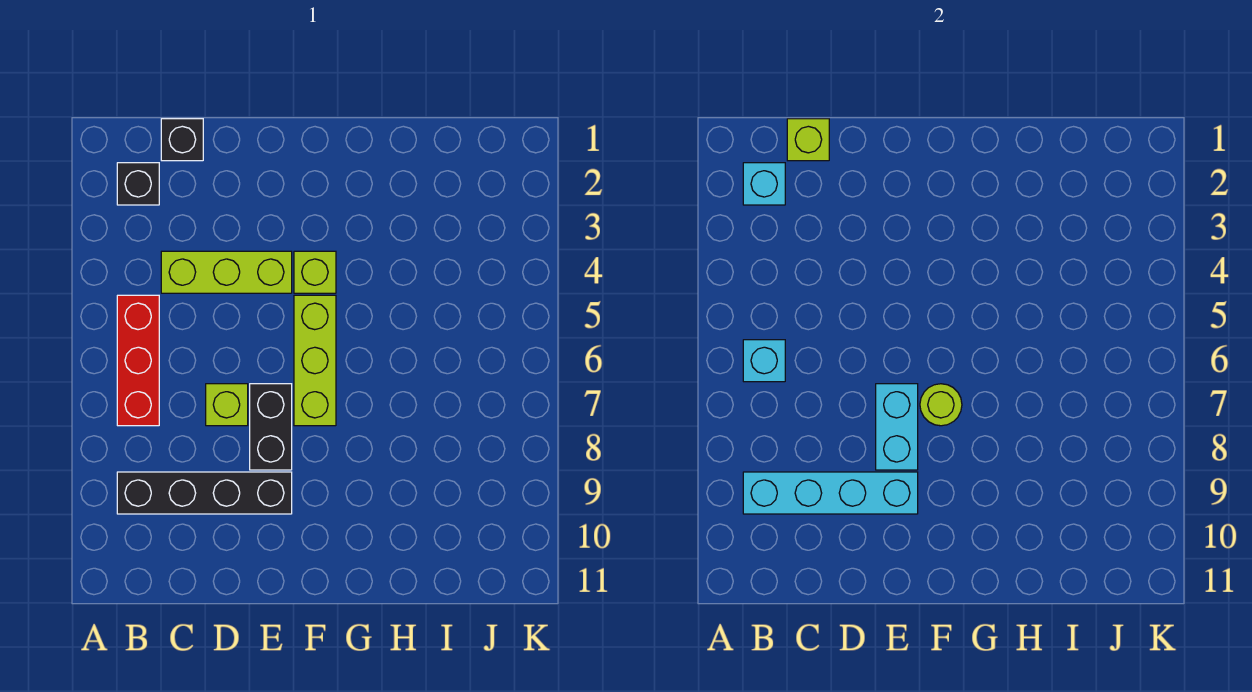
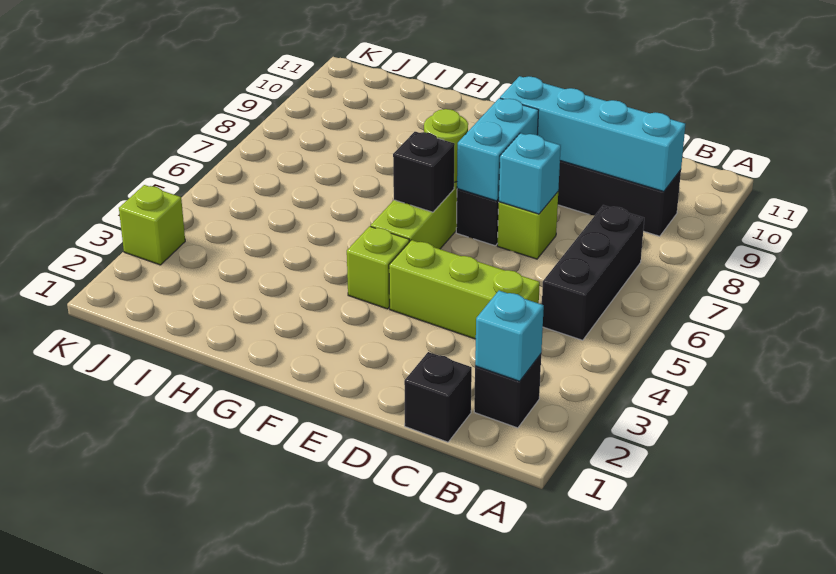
red 1x3 brick [117,295,159,426] -> black 1x3 brick [542,205,644,340]
cyan 1x1 brick [743,340,785,382] -> cyan 1x1 brick moved to [499,133,561,214]
lime 1x1 brick [787,119,829,161] -> lime 1x1 brick moved to [119,185,185,265]
none -> black 1x1 brick [393,132,455,212]

